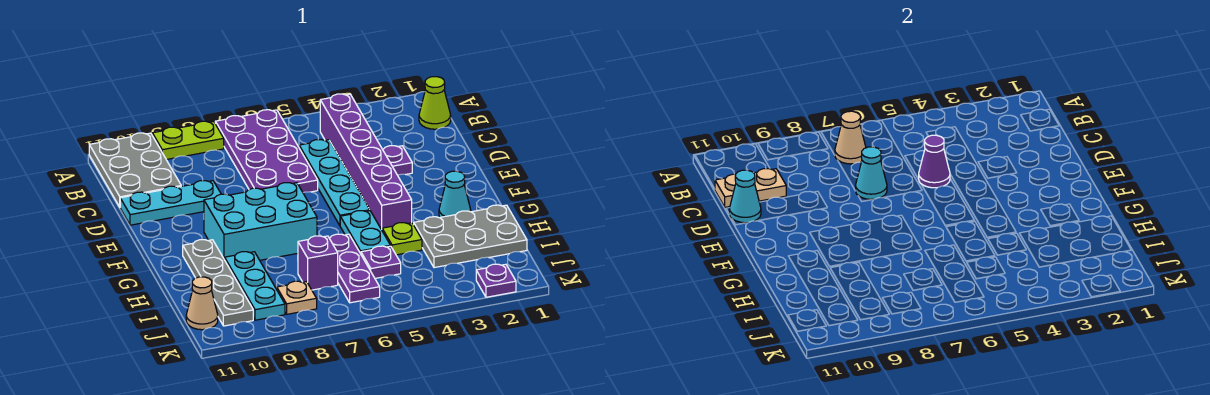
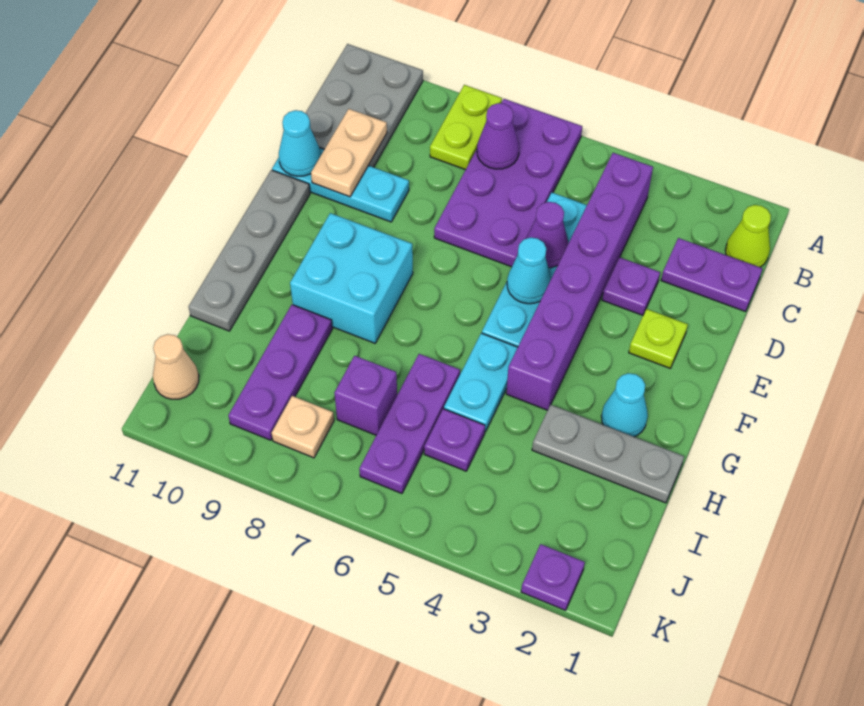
lime 1x2 plate [152,121,224,160] -> lime 1x2 plate turned to [430,85,502,170]
tan 1x1 cone [835,111,866,164] -> purple 1x1 cone [477,103,519,169]
none -> purple 1x2 plate [661,238,762,312]
tan 1x2 plate [715,169,786,207] -> tan 1x2 plate turned to [311,109,387,197]
cyan 1x1 cone [856,147,887,200] -> cyan 1x1 cone moved to [507,238,551,304]
cyan 2x3 brick [204,183,317,260] -> cyan 2x2 brick [290,213,413,343]
grey 1x4 plate [183,240,253,326] -> grey 1x4 plate moved to [189,170,310,331]
grey 2x3 plate [414,205,527,268] -> grey 1x3 plate [532,405,684,503]
lime 1x1 plate [382,223,422,255] -> lime 1x1 plate moved to [629,309,688,368]
cyan 1x3 plate [225,252,285,320] -> purple 1x3 plate [228,305,332,440]

